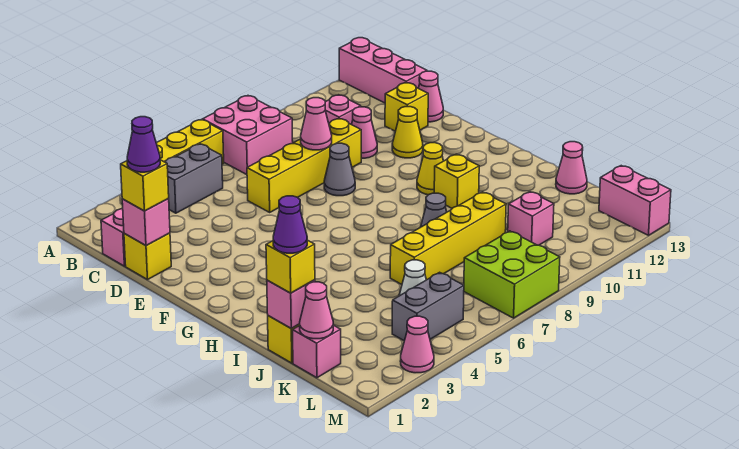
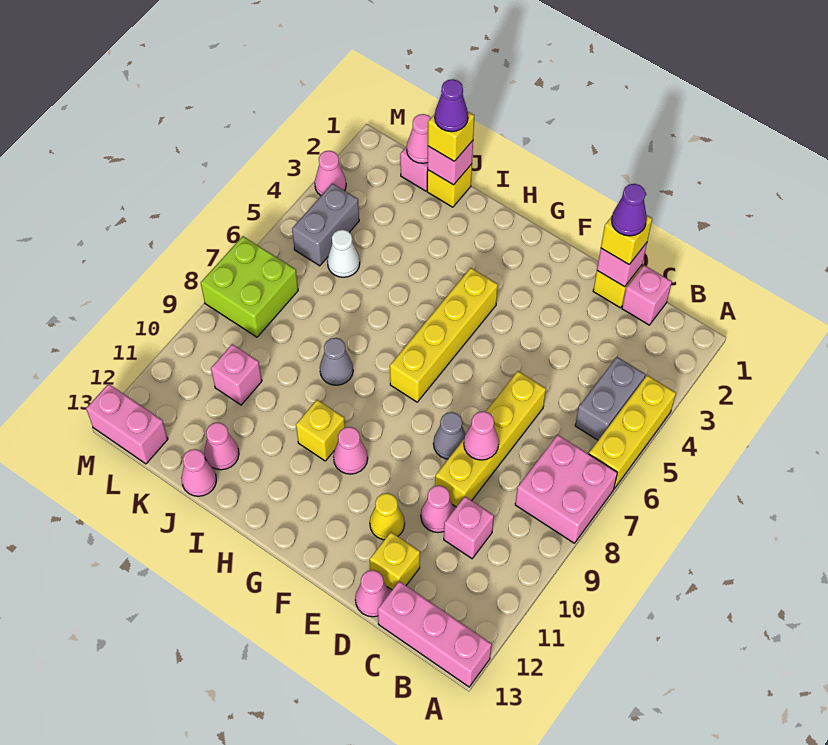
yellow 1x1 cone [417,143,443,195] -> pink 1x1 cone [333,427,368,474]
yellow 1x4 brick [390,192,506,284] -> yellow 1x4 brick moved to [390,268,498,402]
none -> pink 1x1 cone [204,422,239,470]

